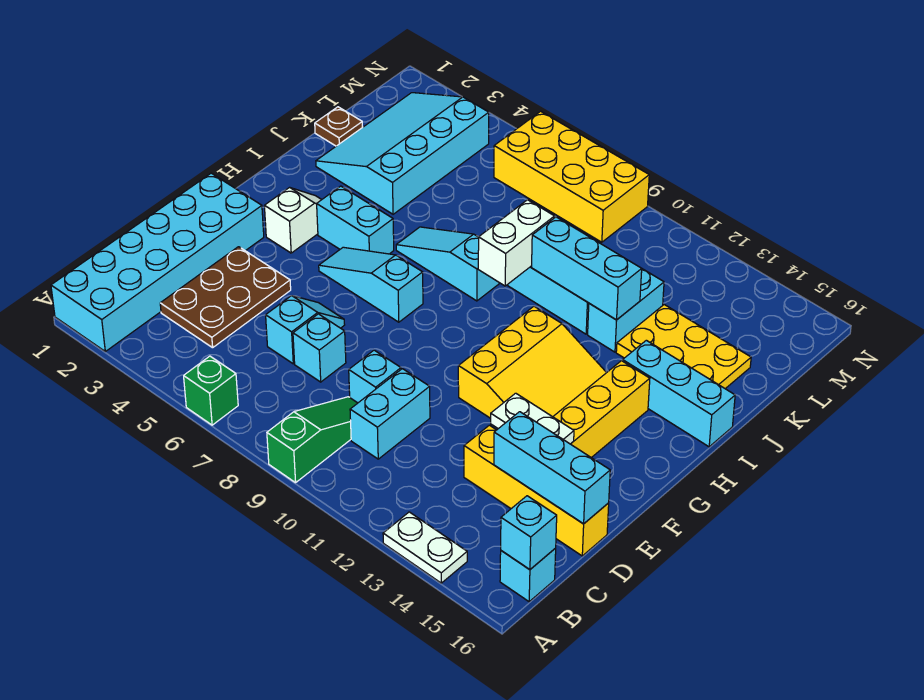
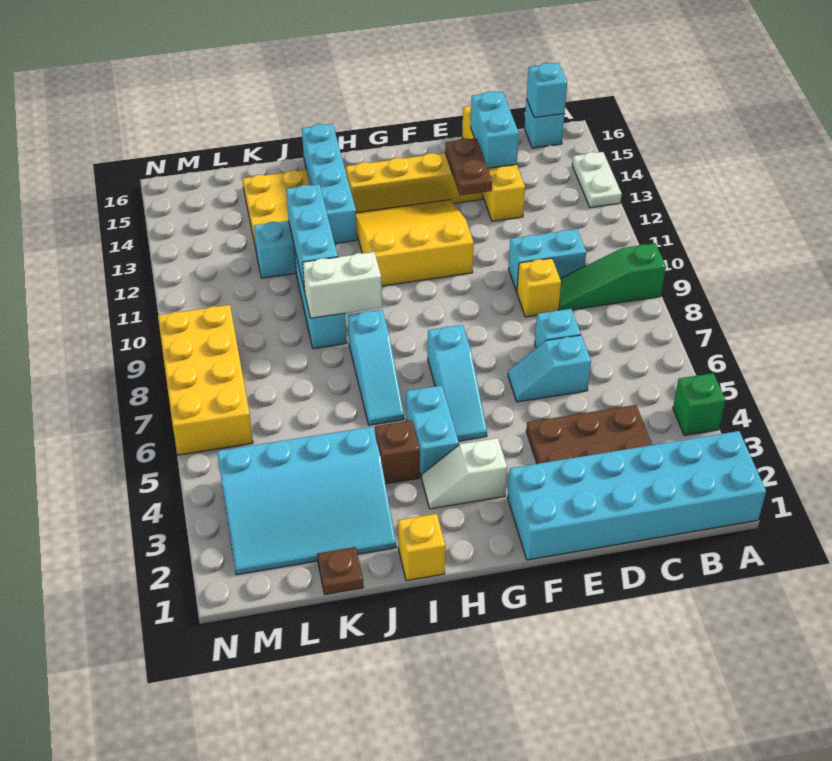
green 1x1 brick [184,356,238,425] -> green 1x1 brick moved to [673,373,726,435]
cyan 1x1 brick [349,350,401,403] -> yellow 1x1 brick [517,258,561,317]
cyan 1x3 brick [494,412,610,524] -> cyan 1x2 brick [471,91,519,168]
white 1x2 plate [491,393,574,444] -> brown 1x2 plate [445,138,492,195]
none -> yellow 1x1 brick [398,514,445,581]
none -> brown 1x1 brick [375,420,420,484]
cyan 1x3 brick [623,340,735,447] -> cyan 1x4 brick [302,124,357,244]

